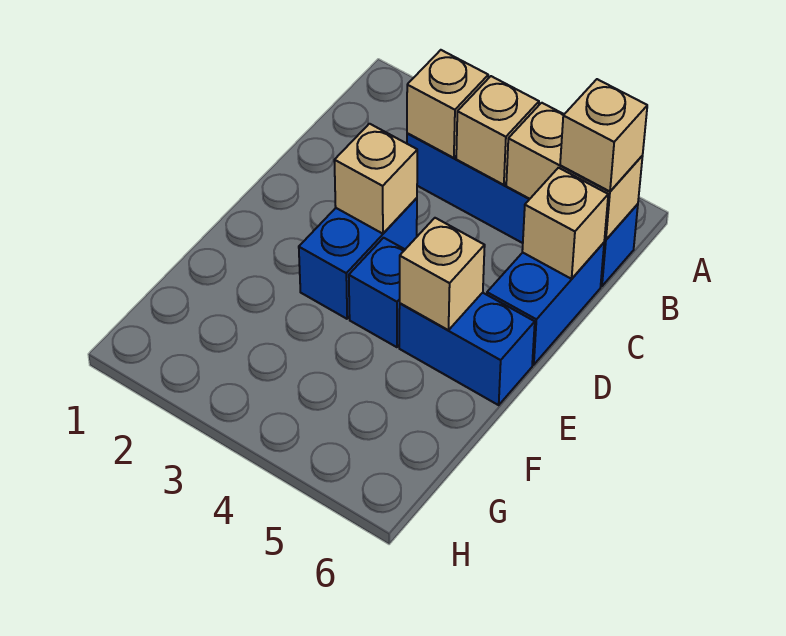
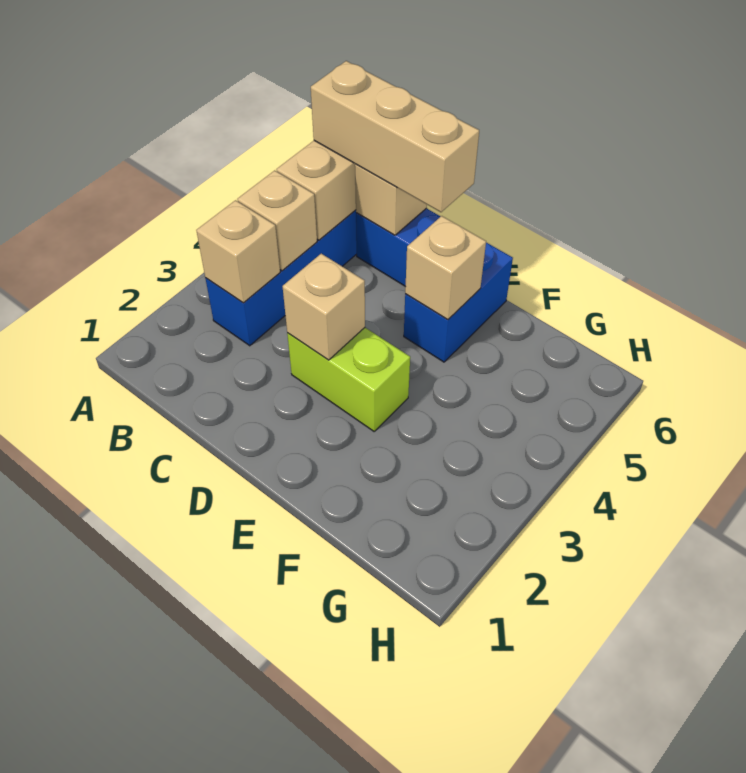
tan 1x1 brick [560,79,647,191] -> tan 1x3 brick [311,61,479,212]
blue 1x2 brick [299,198,417,319] -> lime 1x2 brick [287,328,410,431]
blue 1x1 brick [349,238,405,347] -> none

